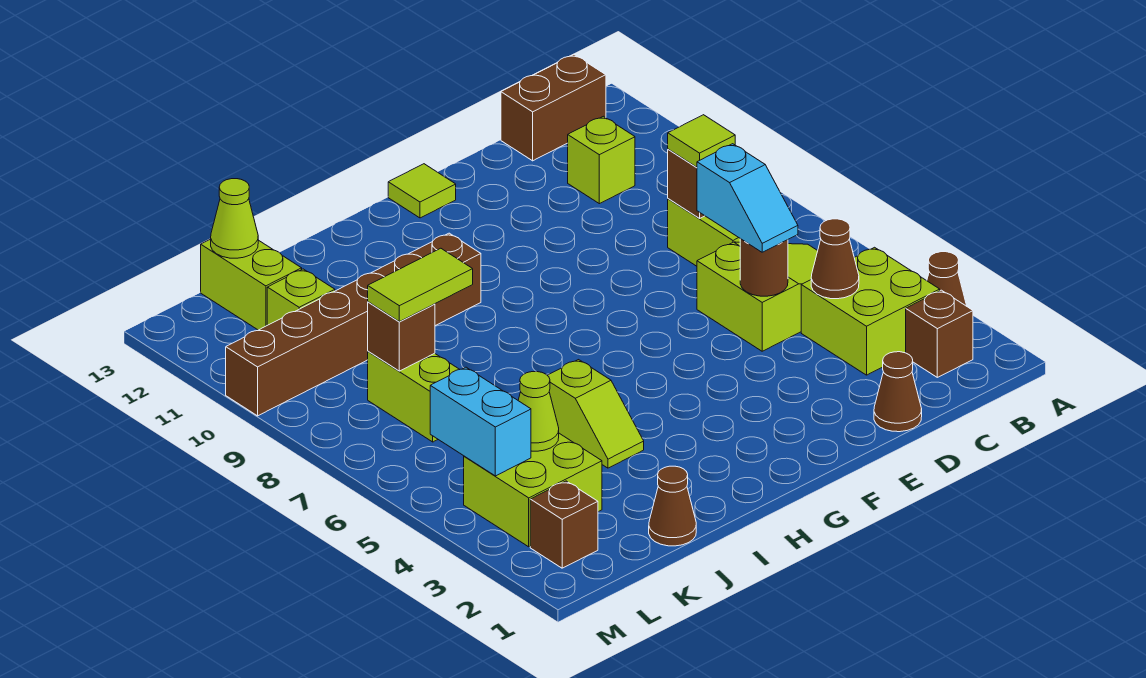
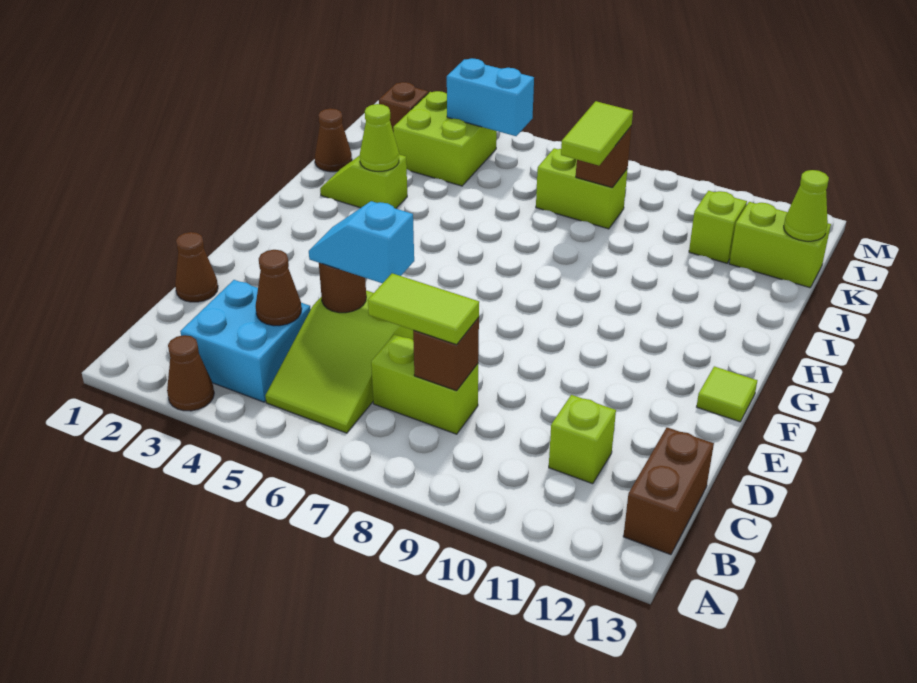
brown 1x1 brick [906,290,973,377] -> none
lime 2x2 brick [801,247,940,375] -> cyan 2x2 brick [180,280,311,402]
lime 1x1 tile [668,115,735,167] -> lime 1x2 tile [368,273,479,345]
brown 1x6 brick [226,233,481,416] -> none
lime 1x2 slope [547,360,644,468] -> lime 1x2 slope moved to [320,155,407,209]
lime 1x1 cone [518,372,559,451] -> lime 1x1 cone moved to [360,104,399,171]

